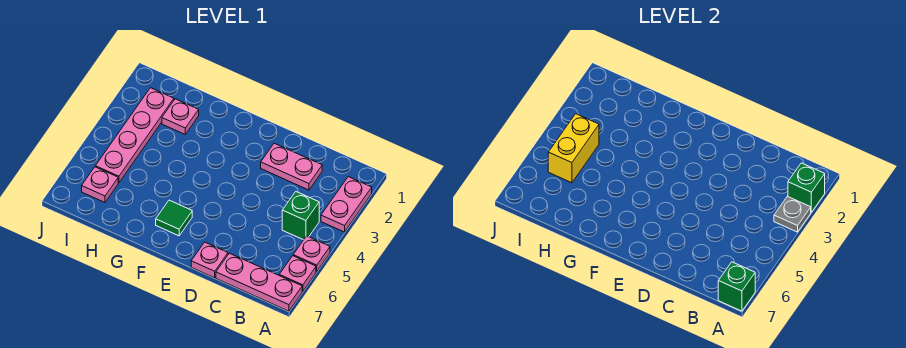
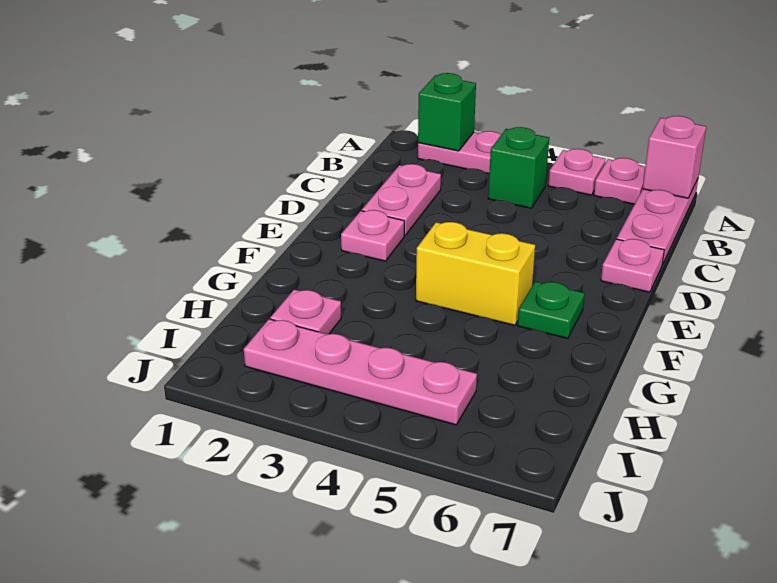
grey 1x1 plate [774,196,811,232] -> none
green 1x1 brick [718,262,755,311] -> pink 1x1 brick [643,116,706,198]
green 1x1 tile [156,200,192,236] -> green 1x1 plate [518,281,585,339]
yellow 1x2 brick [548,114,599,183] -> yellow 1x2 brick moved to [416,222,535,325]
pink 1x1 plate [82,167,118,202] -> pink 1x1 plate moved to [341,210,404,261]

